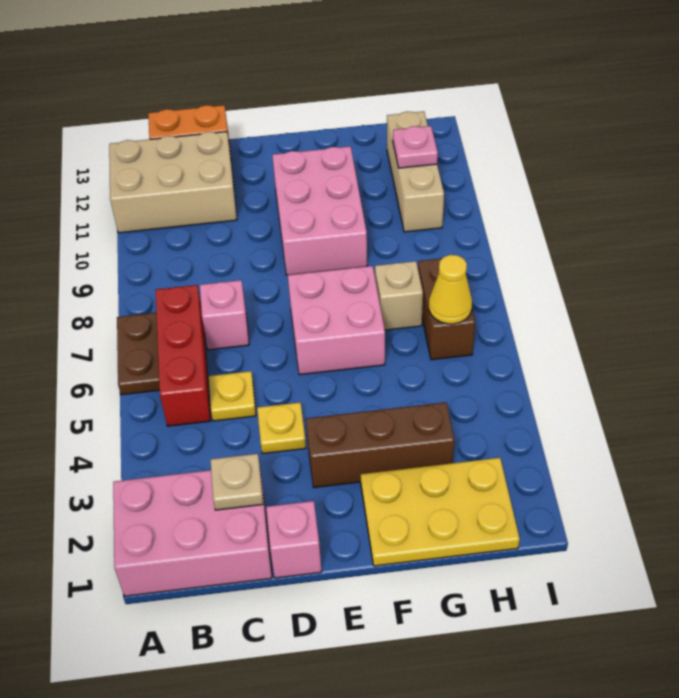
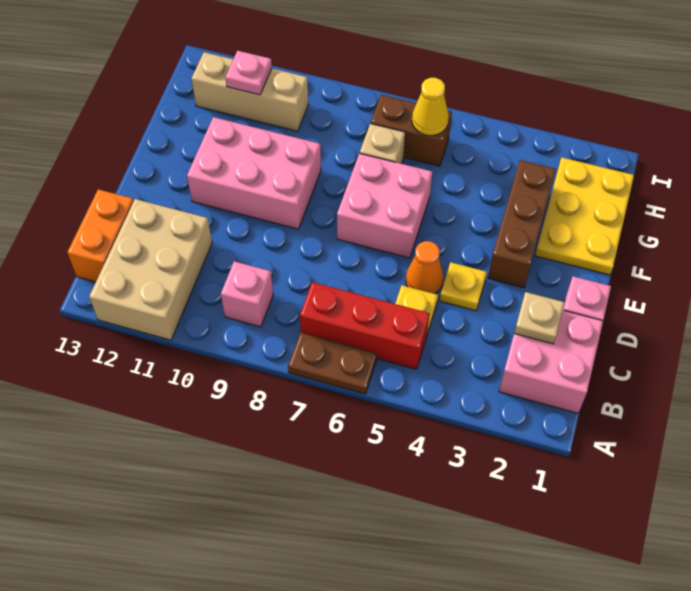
pink 2x3 brick [113,470,272,596] -> pink 2x2 brick [499,311,603,413]
pink 1x1 brick [200,280,249,350] -> pink 1x1 brick moved to [221,261,273,327]
none -> orange 1x1 cone [406,241,444,294]

